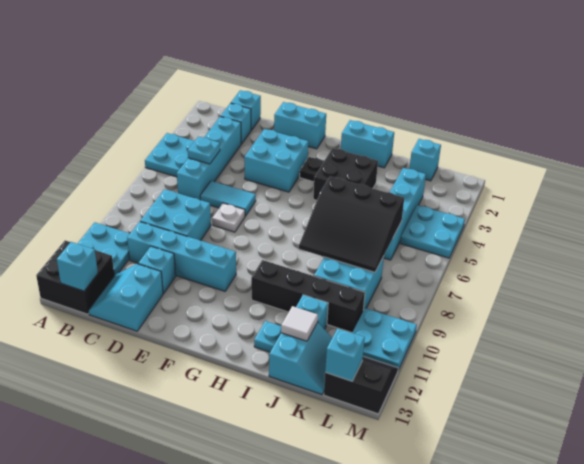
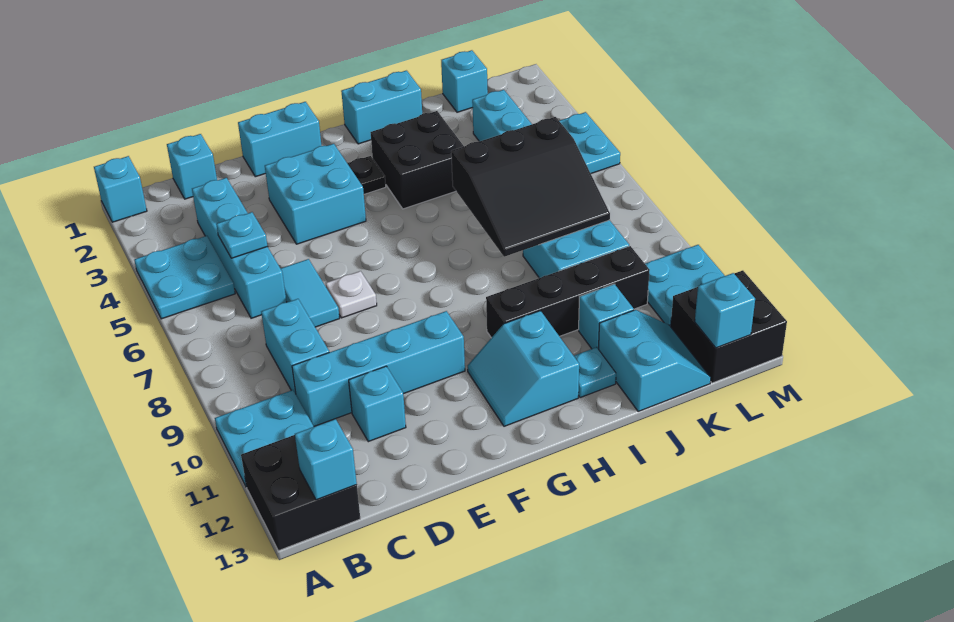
cyan 1x1 brick [221,103,251,144] -> cyan 1x1 brick moved to [94,156,147,222]
cyan 2x2 brick [140,189,211,241] -> cyan 1x2 brick [261,299,329,394]
cyan 2x2 slope [89,264,163,331] -> cyan 2x2 slope moved to [468,311,579,426]
cyan 1x2 tile [200,181,256,216] -> cyan 1x2 tile turned to [281,259,340,327]
white 1x1 tile [281,306,318,341] -> none
black 2x2 slope [324,356,398,414] -> black 2x2 brick [671,270,787,383]

